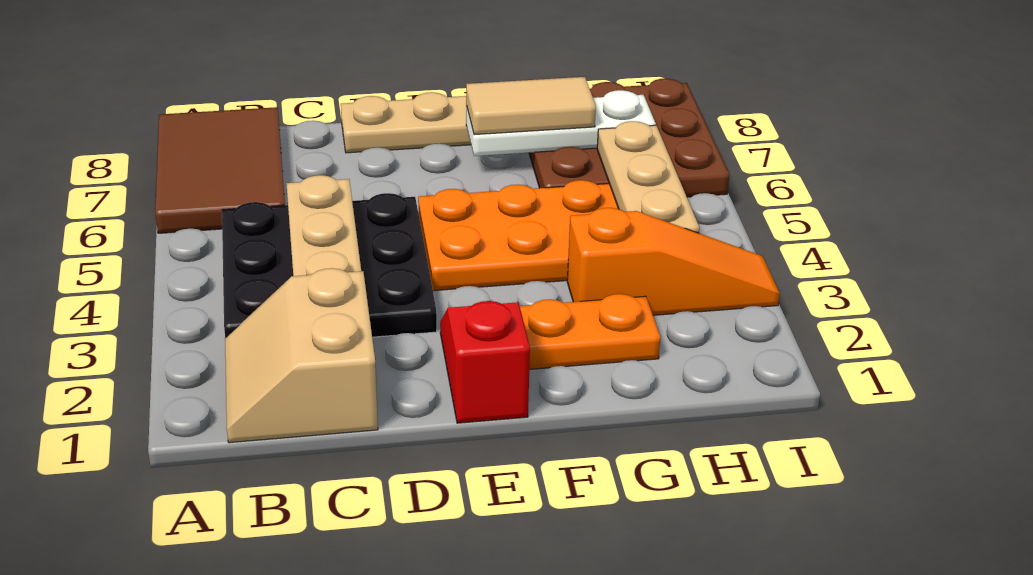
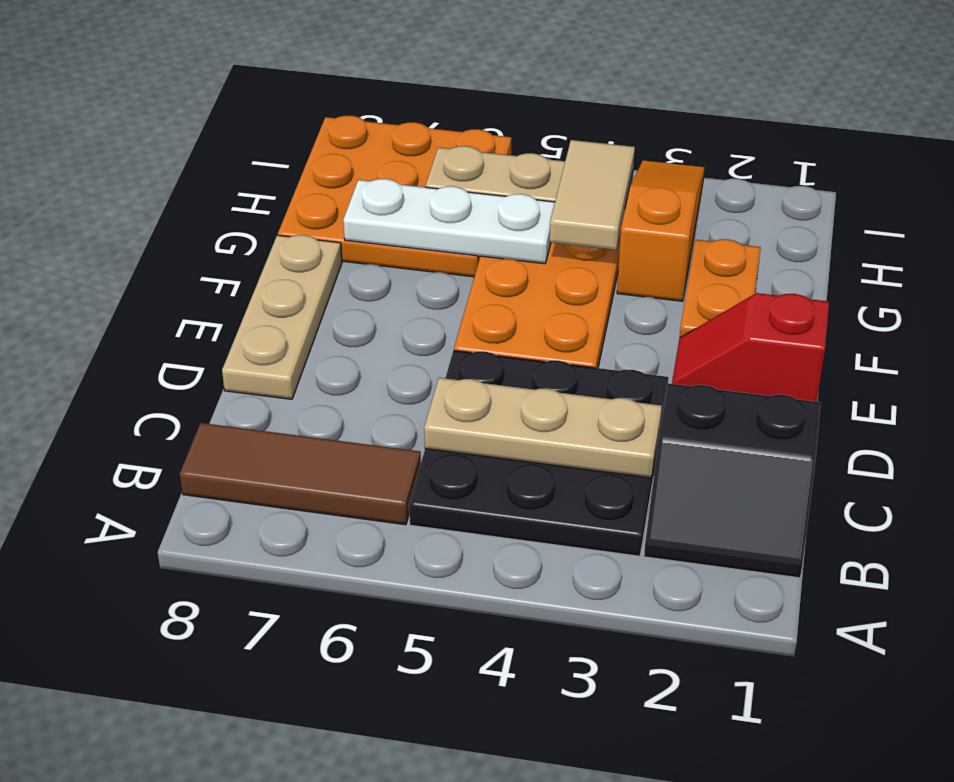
brown 2x3 tile [155,107,285,233] -> brown 1x3 tile [180,423,421,525]
tan 2x2 slope [225,268,378,443] -> black 2x2 slope [644,383,821,578]
white 1x3 plate [466,90,656,156] -> white 1x3 plate turned to [343,179,555,264]
tan 1x2 tile [466,77,596,135] -> tan 1x2 tile moved to [550,140,635,250]
brown 3x3 plate [529,79,729,197] -> orange 3x3 plate [278,116,511,277]

